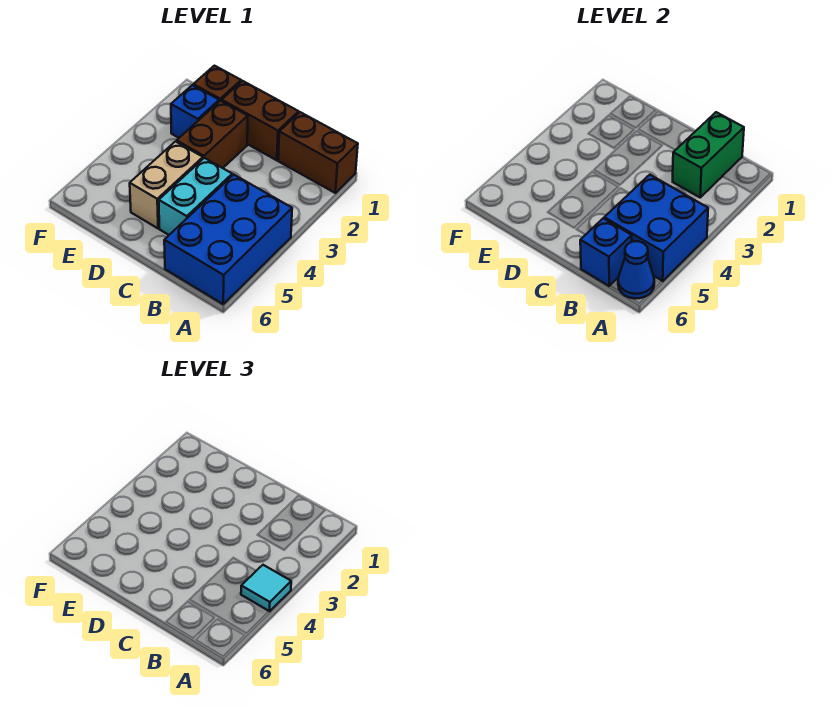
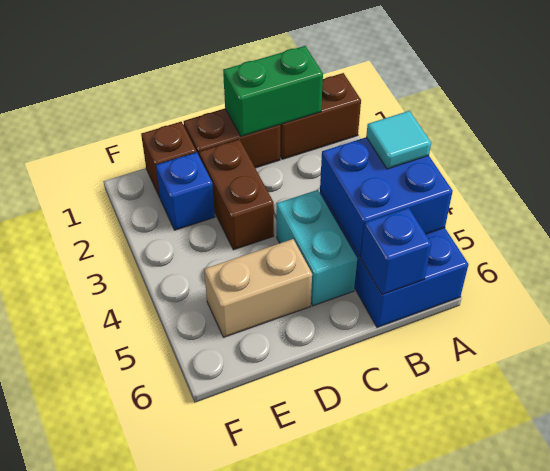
blue 1x1 cone [618,241,654,299] -> none
green 1x2 brick [673,112,744,197] -> green 1x2 brick turned to [223,46,323,136]
tan 1x2 brick [130,142,203,228] -> tan 1x2 brick turned to [204,239,312,337]

